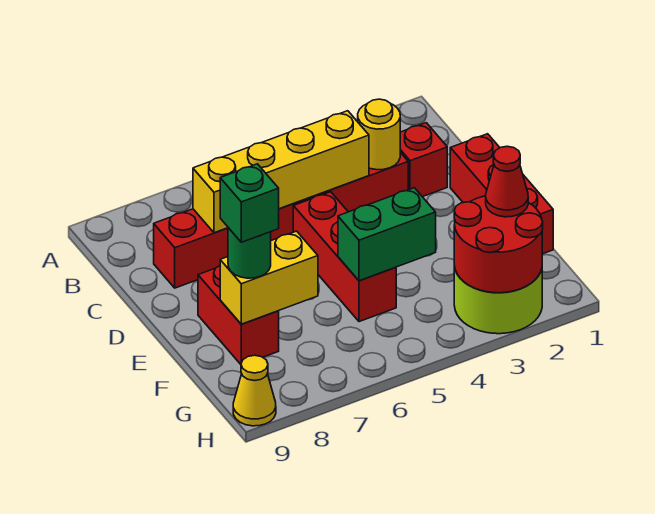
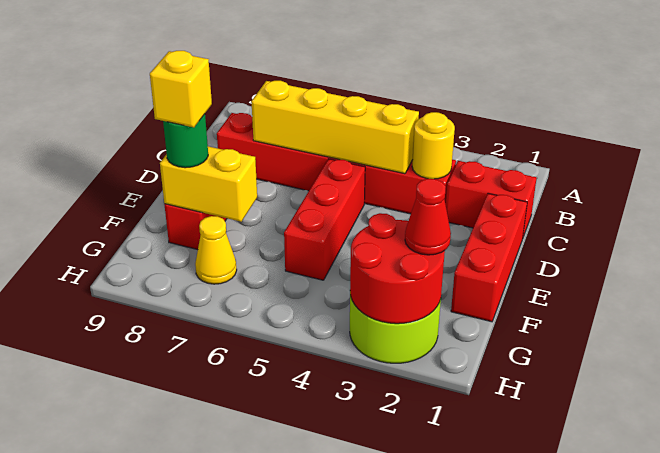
red 1x1 brick [400,123,447,197] -> red 1x2 brick [446,161,537,237]
green 1x2 brick [338,188,436,281] -> none
green 1x1 brick [220,164,279,242] -> yellow 1x1 brick [150,51,212,127]
yellow 1x1 cone [233,355,276,426] -> yellow 1x1 cone moved to [195,216,237,284]

